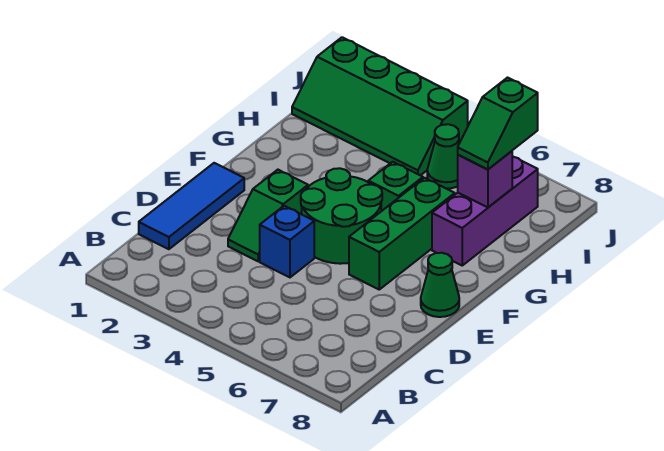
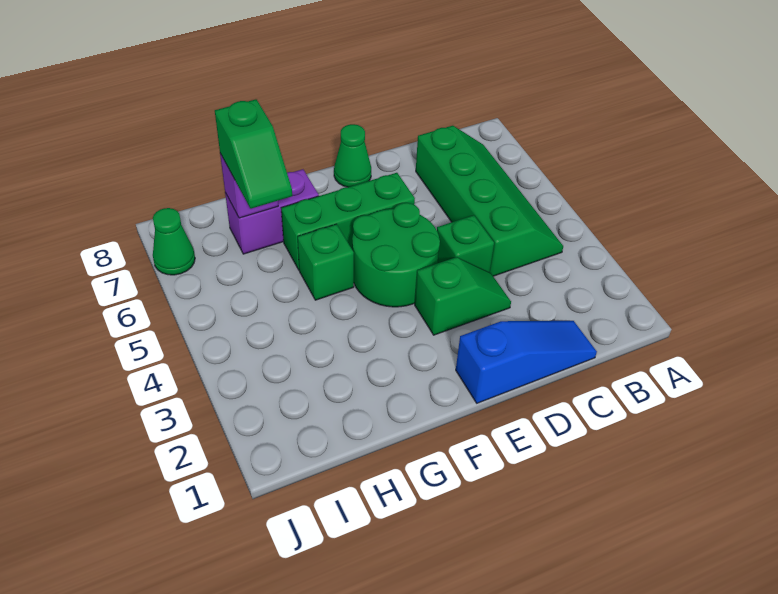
blue 1x3 tile [139,163,244,249] -> blue 1x3 slope [456,321,597,403]
blue 1x1 brick [260,206,314,277] -> green 1x1 brick [437,215,494,272]
purple 1x3 brick [432,157,538,265] -> purple 1x2 brick [225,169,319,254]
green 1x2 slope [458,78,538,170] -> green 1x2 slope turned to [215,99,292,209]
green 2x4 slope [292,37,468,175] -> green 2x4 slope moved to [416,126,563,276]
green 1x1 cone [427,124,459,189] -> green 1x1 cone moved to [153,208,195,275]

